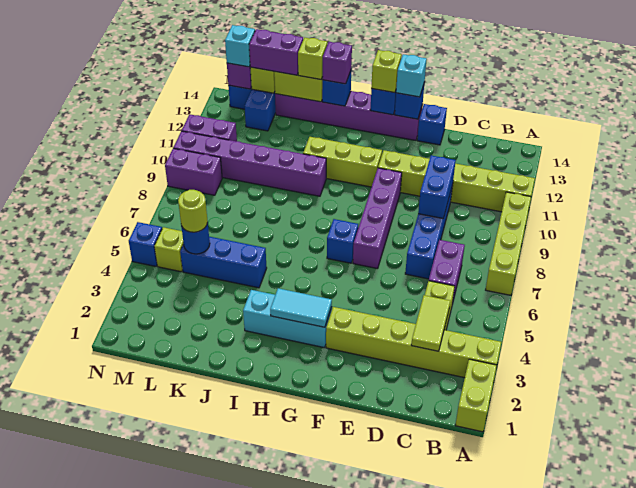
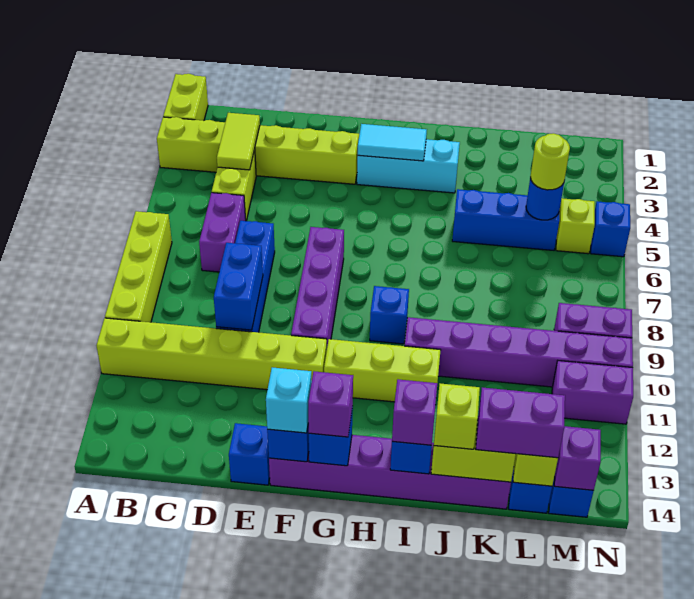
blue 1x1 brick [327,219,358,263] -> blue 1x1 brick moved to [370,286,409,344]
lime 1x1 brick [371,50,402,93] -> purple 1x1 brick [308,371,353,437]
cyan 1x1 brick [225,25,255,67] -> none

